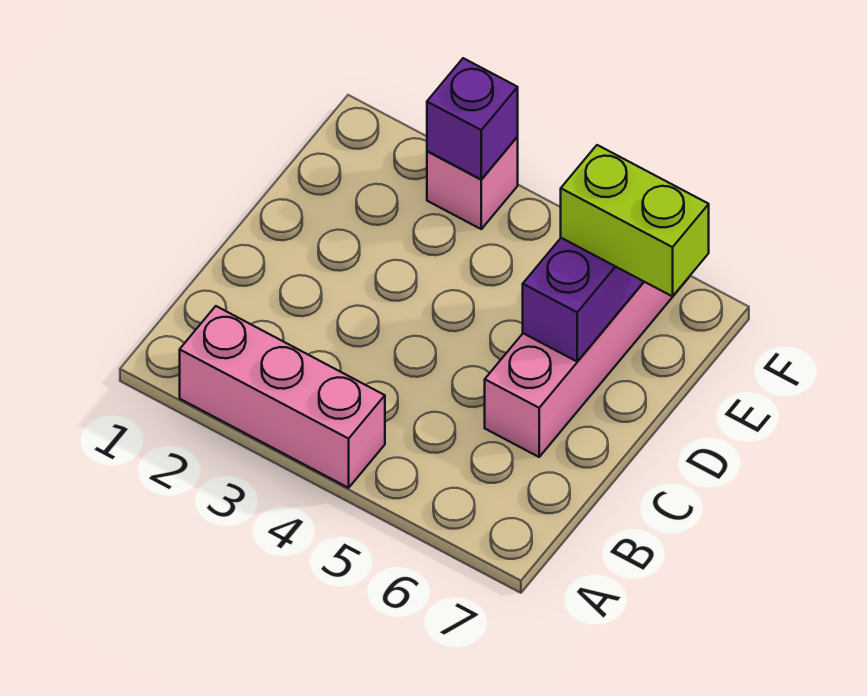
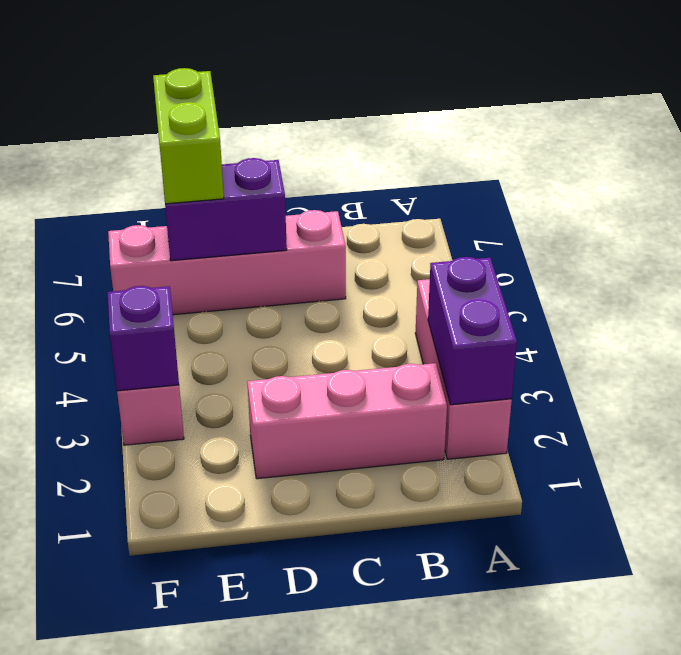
none -> purple 1x2 brick [428,257,517,405]
none -> pink 1x3 brick [247,363,447,479]

